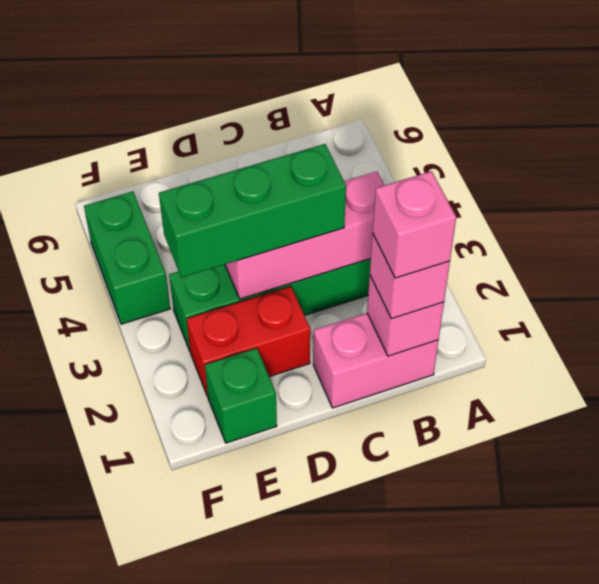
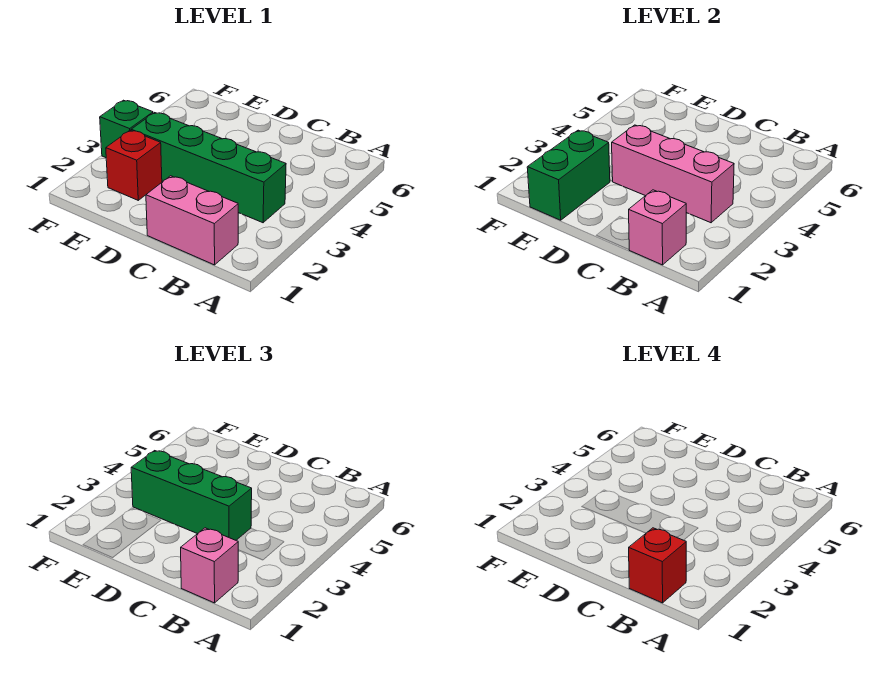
pink 1x1 brick [373,171,456,278] -> red 1x1 brick [629,528,686,603]
red 1x2 brick [187,286,310,396] -> red 1x1 brick [106,130,162,200]
green 1x1 brick [205,348,277,443] -> green 1x1 brick moved to [100,100,153,158]
green 1x2 brick [84,192,170,324] -> green 1x2 brick moved to [527,130,610,220]

